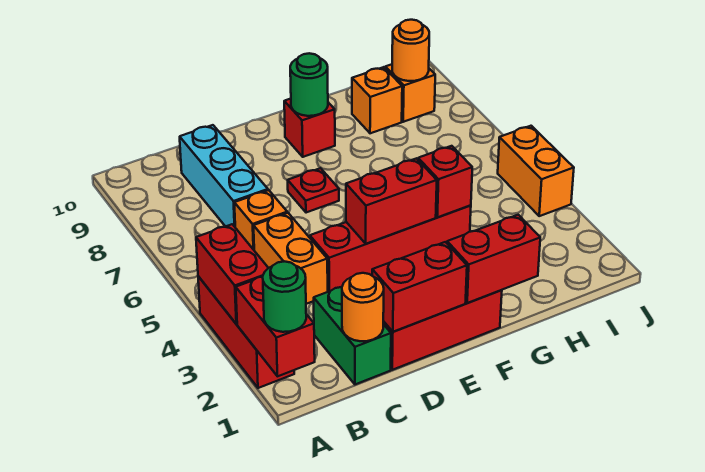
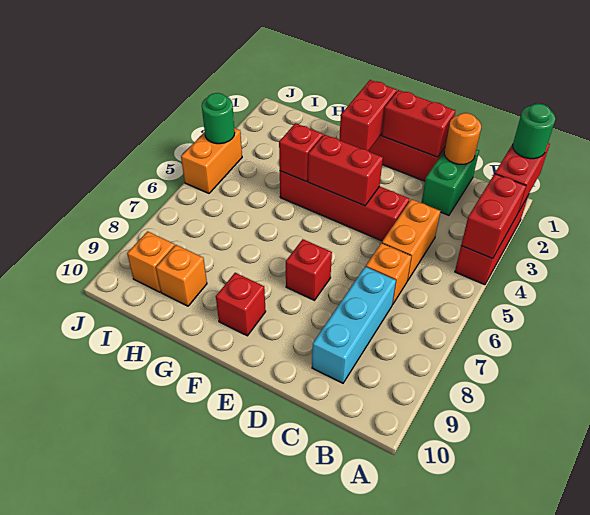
red 1x1 plate [288,168,339,213] -> red 1x1 brick [286,239,332,300]
red 1x2 brick [447,215,540,303] -> red 1x2 brick turned to [339,80,397,151]
green 1x1 round brick [290,53,328,116] -> green 1x1 round brick moved to [202,93,235,144]
orange 1x1 round brick [392,20,429,81] -> none

